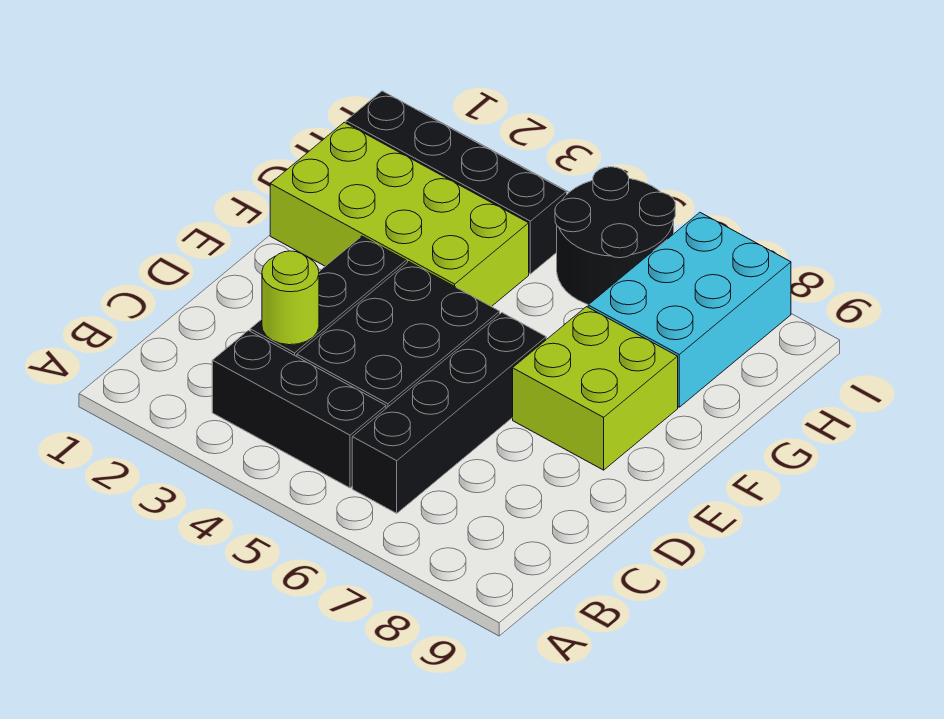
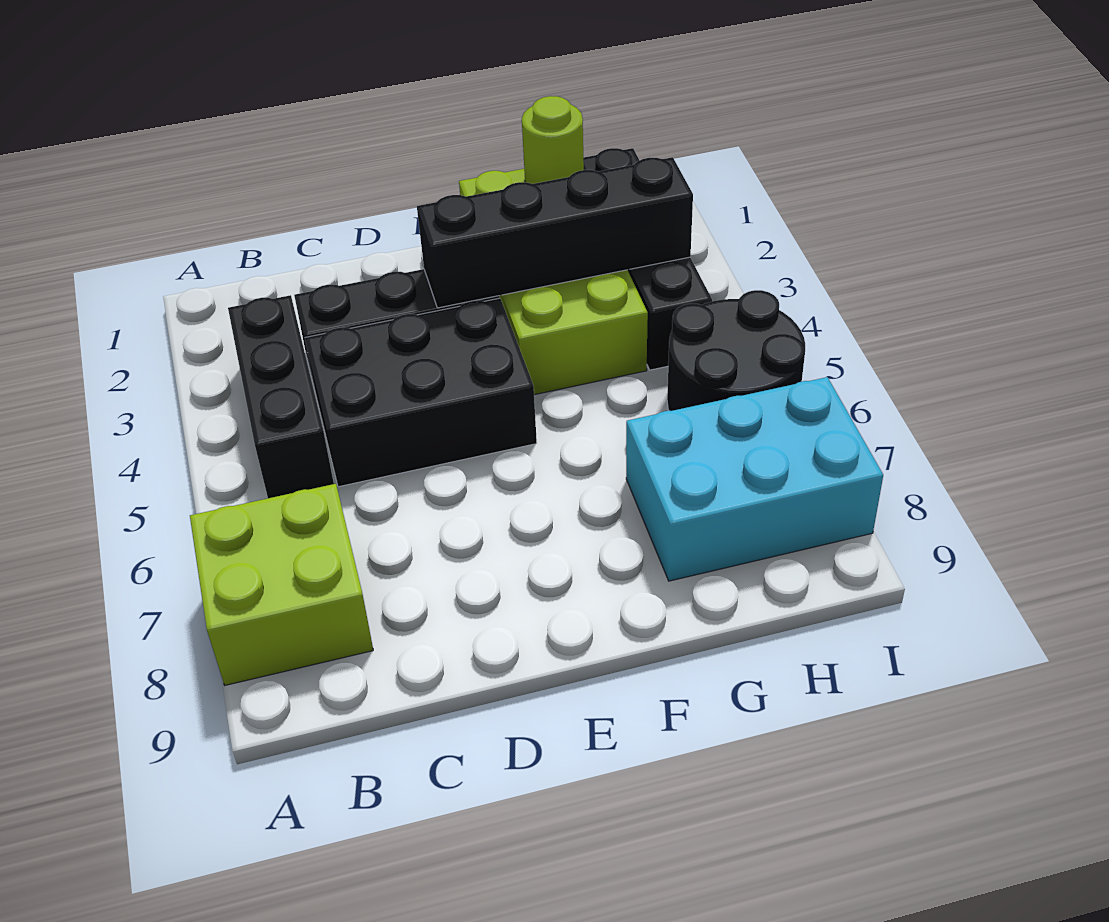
black 1x4 brick [352,313,546,513] -> black 1x4 brick moved to [417,157,693,308]
lime 1x1 round brick [262,251,319,345] -> lime 1x1 round brick moved to [522,96,584,184]
lime 2x2 brick [513,307,678,470] -> lime 2x2 brick moved to [190,484,373,685]

